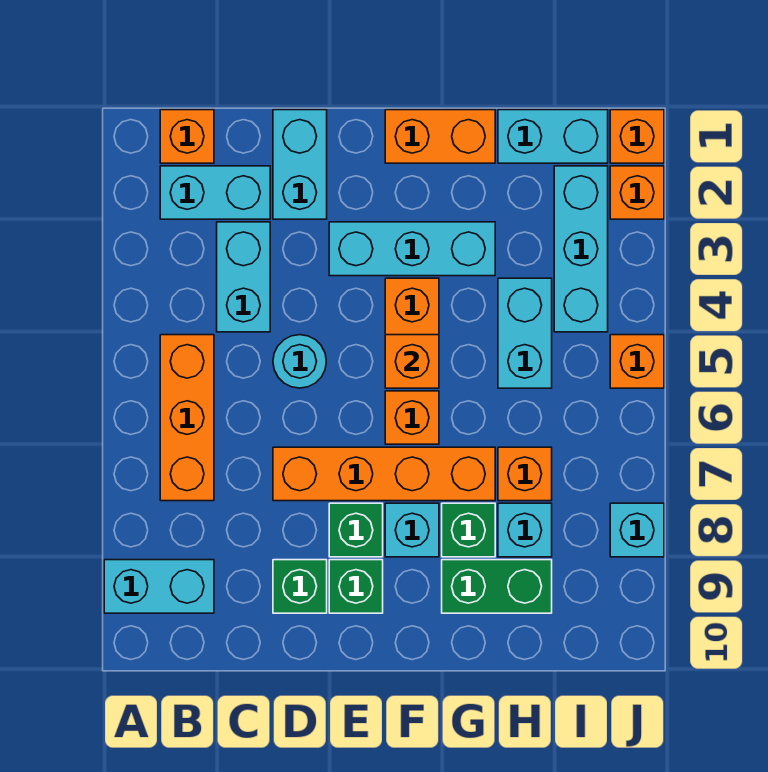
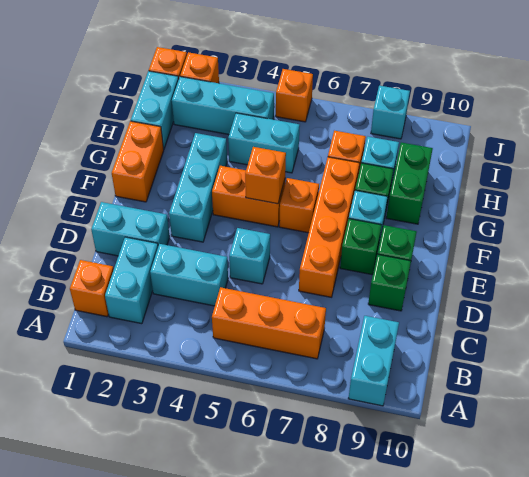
cyan 1x1 round brick [273,335,326,388] -> cyan 1x1 brick [229,228,270,284]

